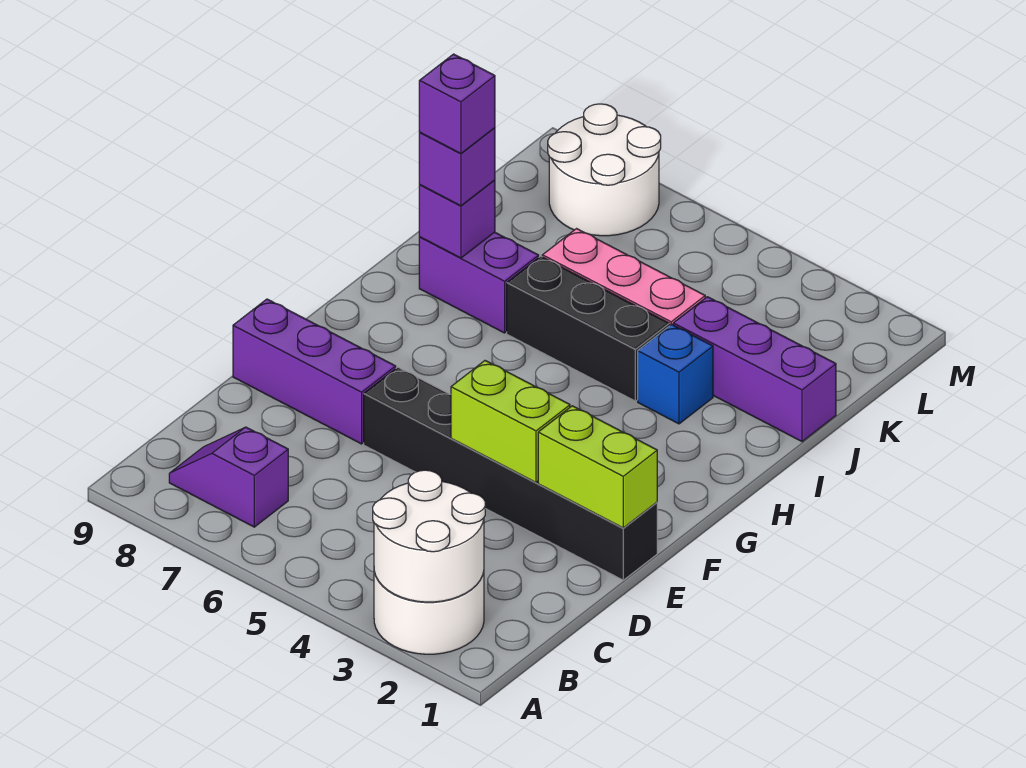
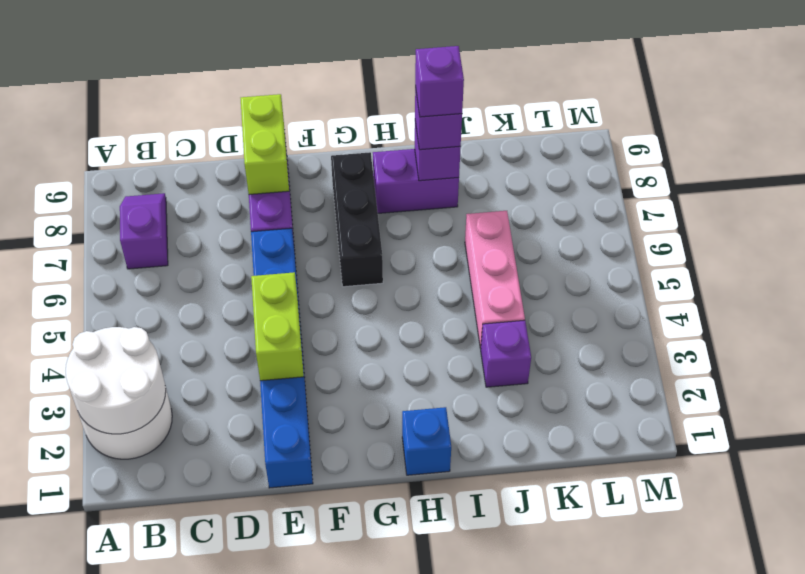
black 1x6 brick [364,367,657,580] -> blue 1x6 brick [251,228,313,488]
lime 1x2 brick [538,406,657,528] -> lime 1x2 brick moved to [241,94,289,195]
blue 1x1 brick [638,324,713,424] -> blue 1x1 brick moved to [402,407,451,475]
black 1x3 brick [507,256,670,401] -> black 1x3 brick moved to [331,152,383,287]
purple 1x2 brick [419,232,539,333] -> purple 1x2 brick turned to [373,149,459,213]
purple 1x3 brick [673,297,836,442] -> purple 1x1 brick [481,320,531,387]
white 2x2 round brick [548,104,661,236] -> none

